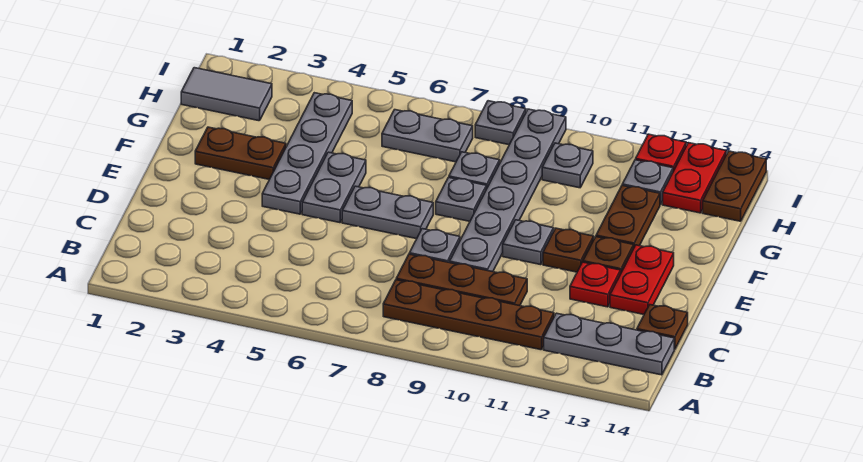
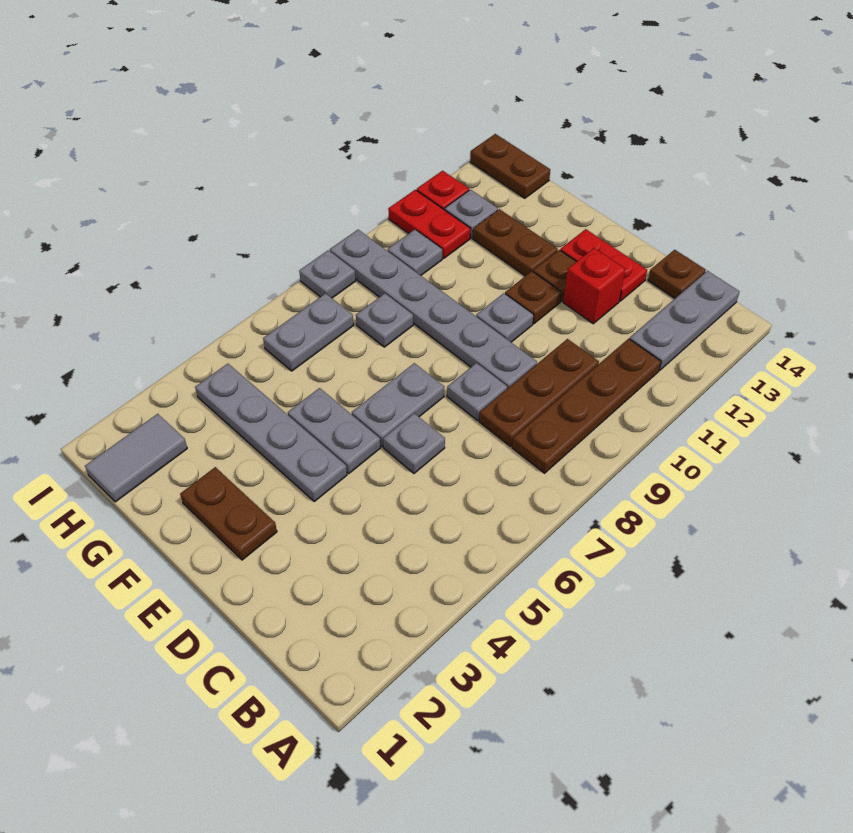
red 1x1 plate [570,262,621,307] -> red 1x1 brick [563,248,625,324]
brown 1x2 plate [195,127,286,179] -> brown 1x2 plate turned to [180,467,277,560]
grey 1x1 plate [436,178,486,221] -> grey 1x1 plate moved to [383,413,445,473]
red 1x2 plate [663,143,726,213] -> red 1x2 plate moved to [388,190,471,259]

